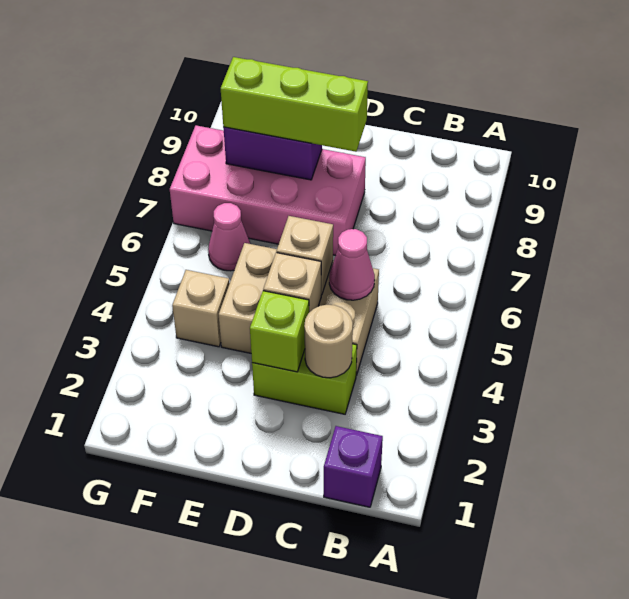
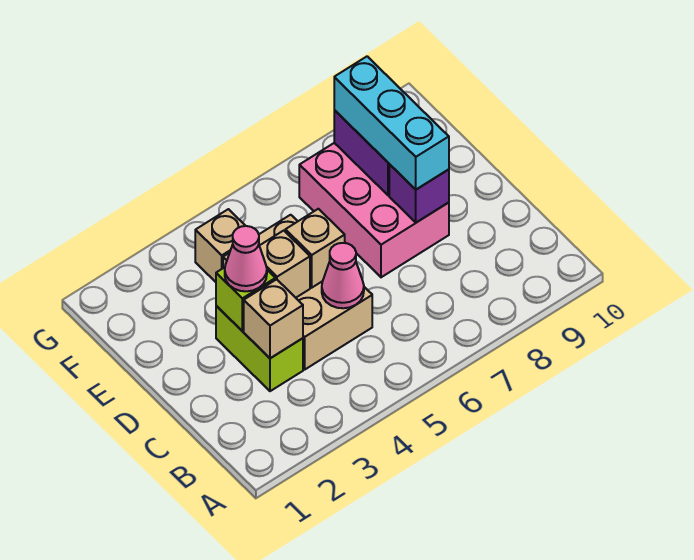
purple 1x1 brick [324,426,383,507] -> purple 1x1 brick moved to [389,165,449,223]
tan 1x1 round brick [304,305,353,378] -> tan 1x1 brick [244,279,303,358]
pink 2x4 brick [170,125,366,256] -> pink 2x3 brick [299,143,449,277]
lime 1x3 brick [221,57,368,152] -> cyan 1x3 brick [334,56,449,189]
pink 1x1 cone [208,203,250,271] -> pink 1x1 cone moved to [225,226,267,291]

